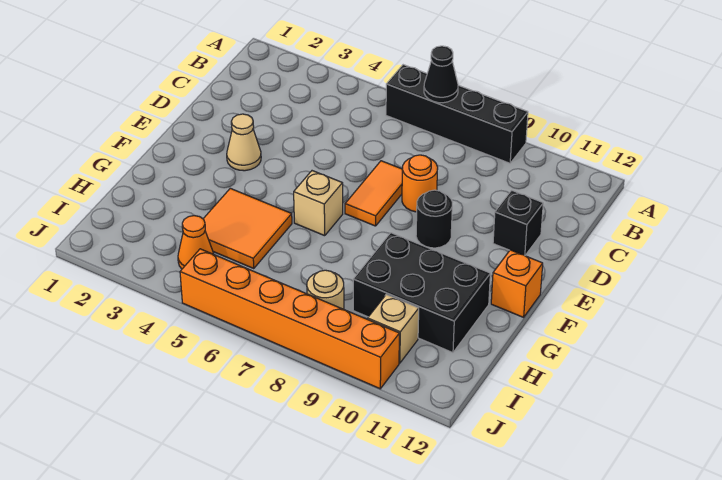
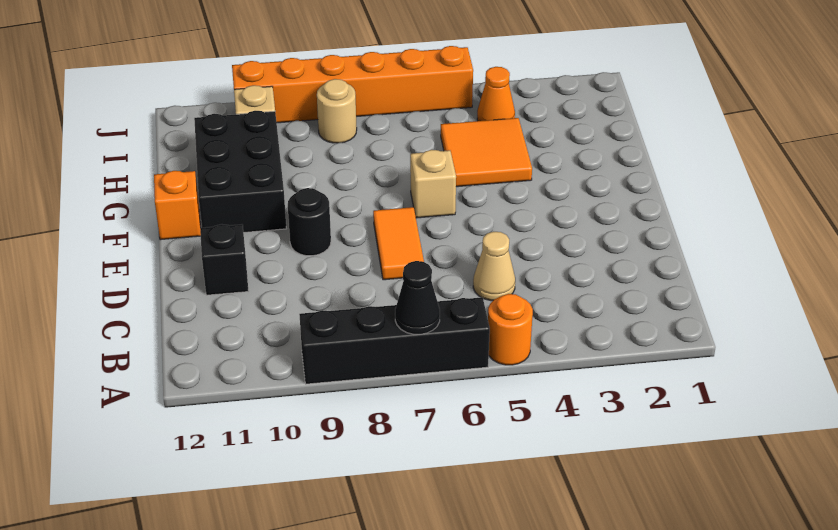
orange 1x1 round brick [402,155,438,212] -> orange 1x1 round brick moved to [488,294,533,365]
tan 1x1 cone [227,114,261,171] -> tan 1x1 cone moved to [473,232,515,301]
black 2x3 brick [353,233,490,353] -> black 2x3 brick turned to [194,111,287,233]

